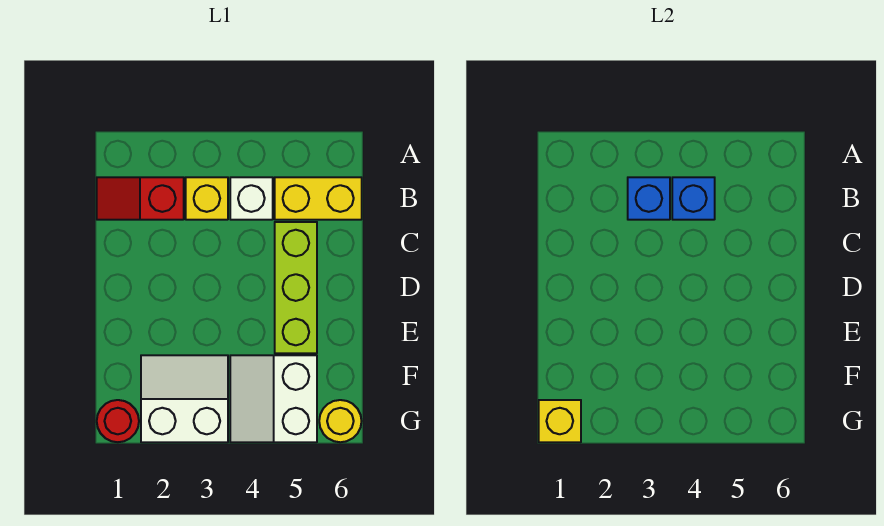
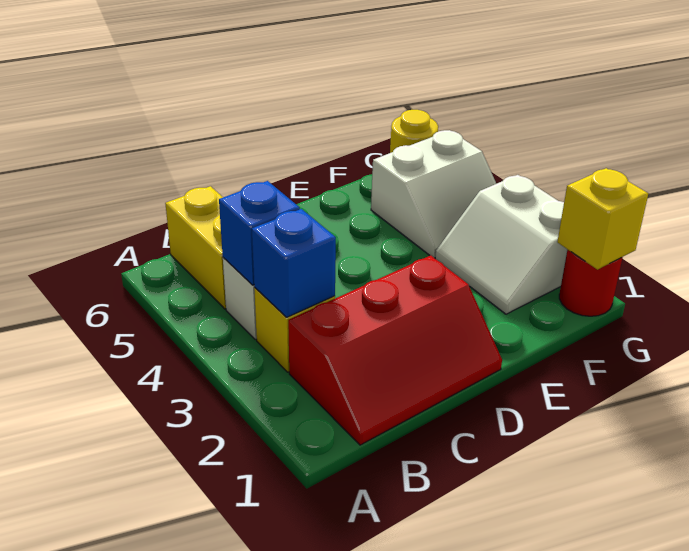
red 1x2 slope [97,177,184,220] -> red 2x3 slope [288,255,502,445]
lime 1x3 brick [275,222,317,353] -> none

